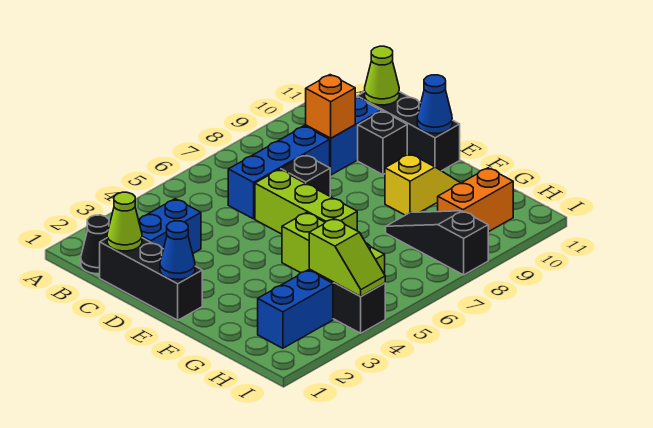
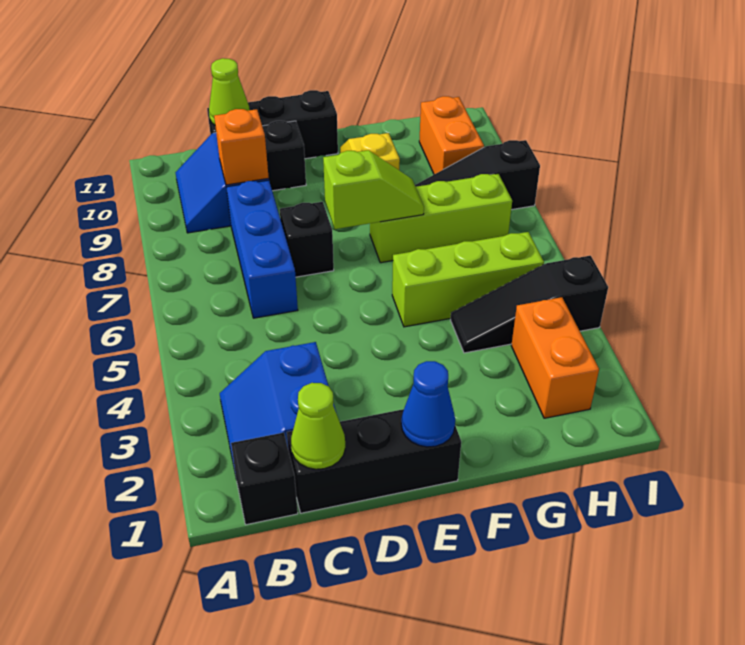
black 1x1 cone [81,215,109,274] -> black 1x1 brick [231,433,298,525]
lime 1x3 brick [255,169,357,234] -> lime 1x3 brick moved to [370,174,512,263]
blue 1x1 cone [417,75,452,133] -> none
blue 1x2 brick [258,270,333,348] -> orange 1x2 brick [511,297,599,418]
lime 1x2 slope [309,219,385,296] -> lime 1x2 slope moved to [323,150,424,229]

